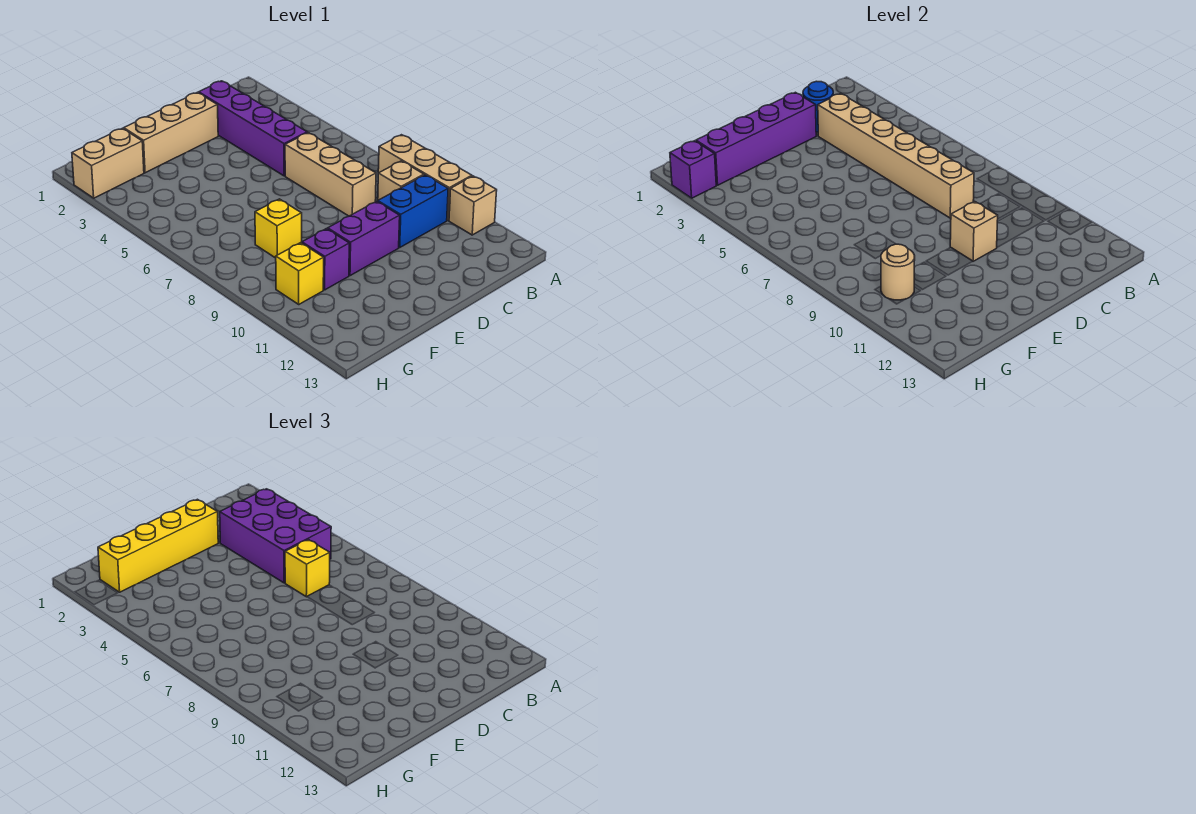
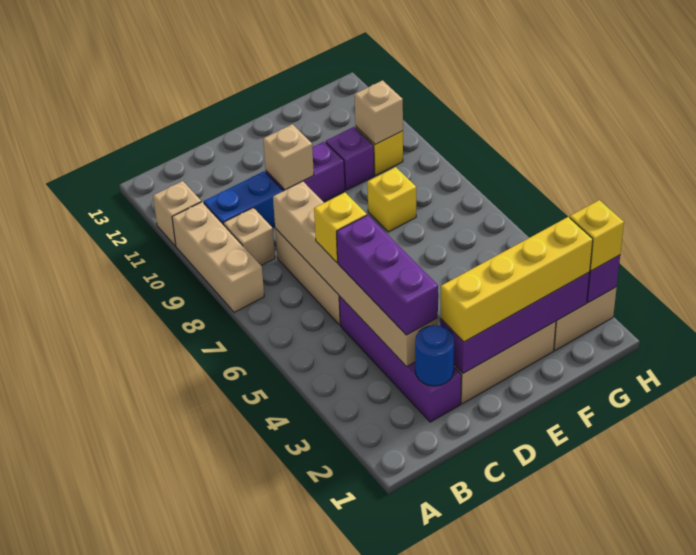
purple 2x3 brick [220,489,331,583] -> purple 1x3 brick [337,215,438,335]
tan 1x1 round brick [881,244,915,300] -> tan 1x1 brick [354,80,403,145]
none -> yellow 1x1 brick [570,200,624,271]

